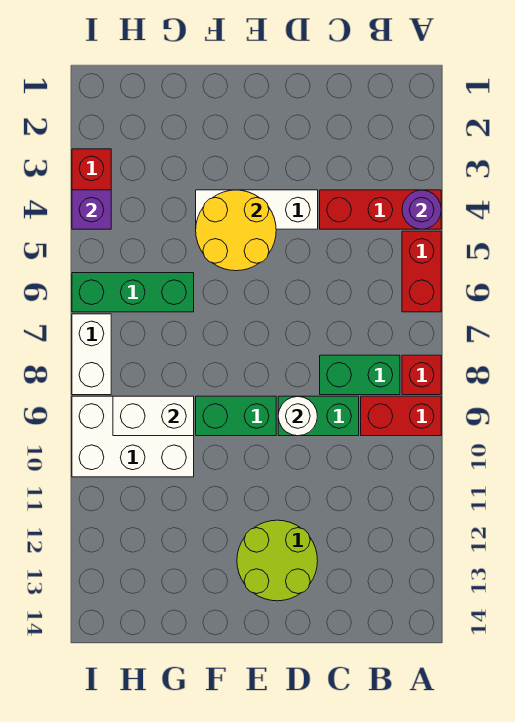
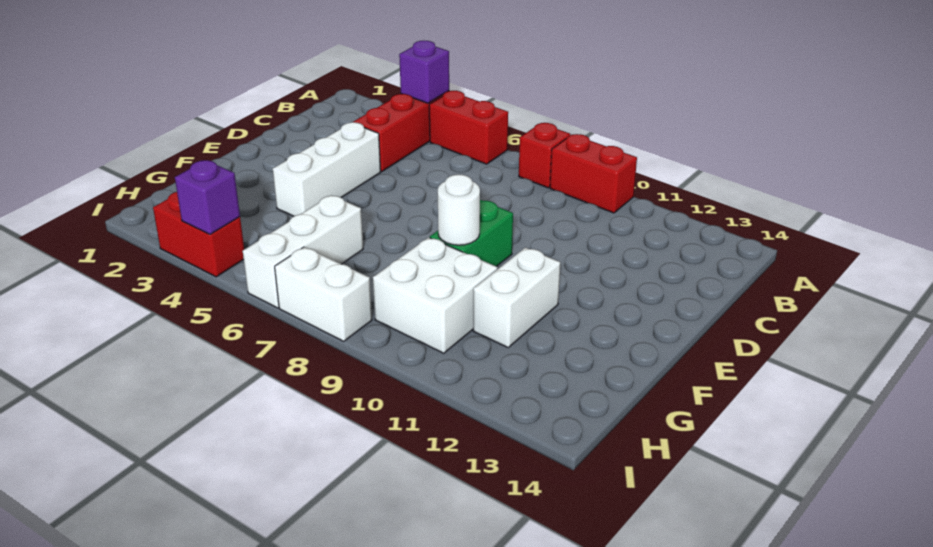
purple 1x1 round brick [402,190,441,229] -> purple 1x1 brick [399,41,449,103]
red 1x2 brick [361,396,441,436] -> red 1x2 brick turned to [550,134,637,213]
green 1x2 brick [320,355,400,395] -> none
green 1x2 brick [278,396,359,436] -> none
white 1x1 round brick [278,397,317,436] -> white 1x1 round brick moved to [438,174,480,245]
lime 2x2 round brick [237,520,318,601] -> none
yellow 2x2 round brick [196,190,276,271] -> none
green 1x3 brick [72,273,194,312] -> white 1x3 brick [243,195,363,308]
white 2x3 brick [72,396,194,477] -> white 2x2 brick [373,237,498,353]
white 1x2 brick [113,396,194,436] -> white 1x2 brick moved to [473,247,560,347]

